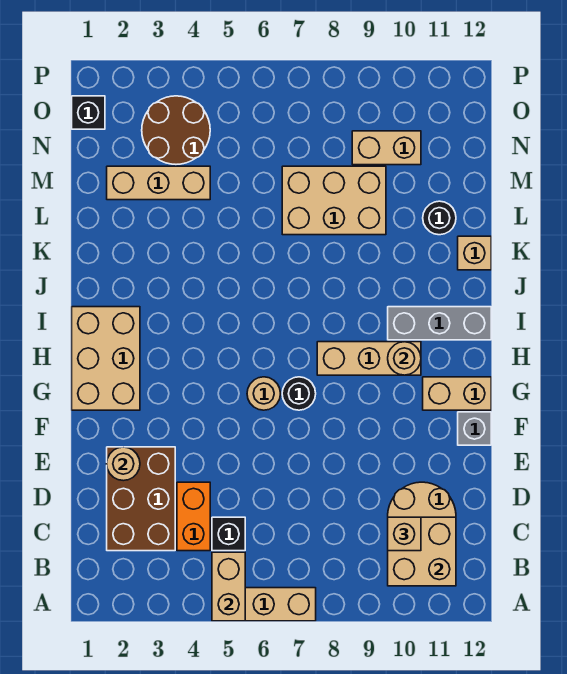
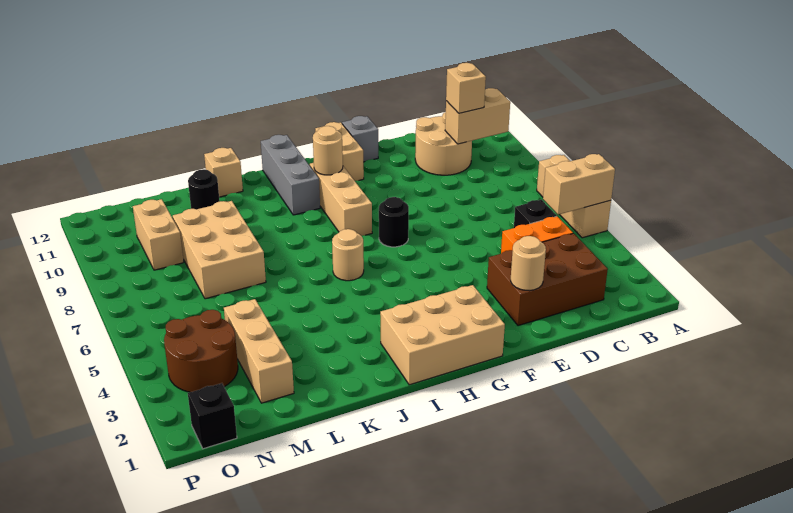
tan 2x2 brick [388,517,456,586] -> tan 1x2 brick [445,88,510,144]
tan 1x1 round brick [247,377,280,410] -> tan 1x1 round brick moved to [332,229,364,281]

